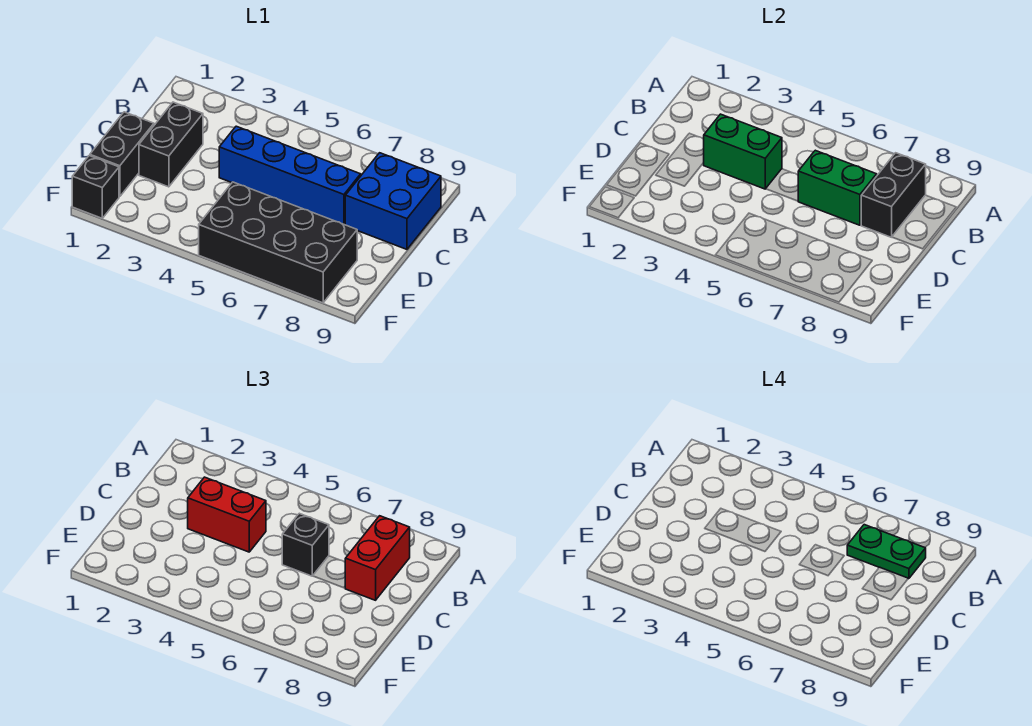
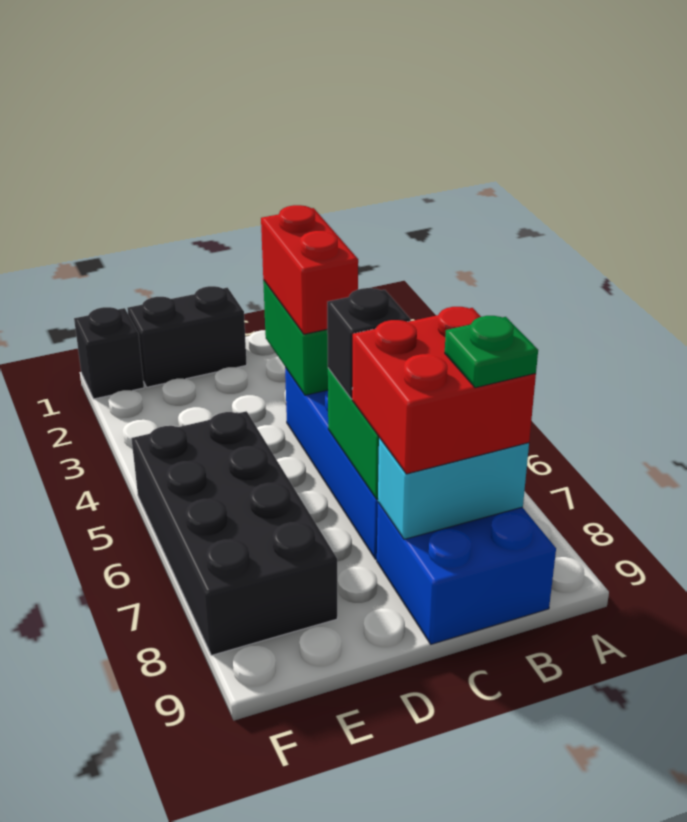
green 1x2 plate [847,525,926,579] -> green 1x1 plate [445,316,538,388]
black 1x2 brick [861,153,926,237] -> cyan 1x2 brick [378,438,529,539]
red 1x2 brick [345,516,410,600] -> red 2x2 brick [352,307,536,474]
black 1x2 brick [139,102,203,187] -> none

